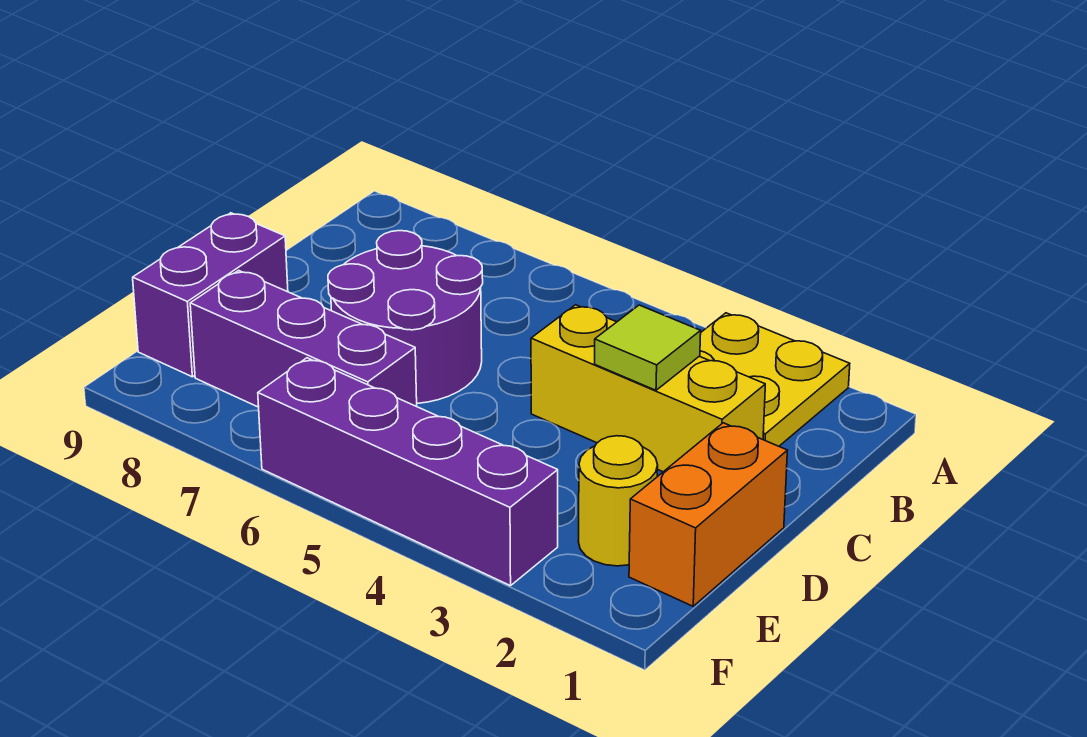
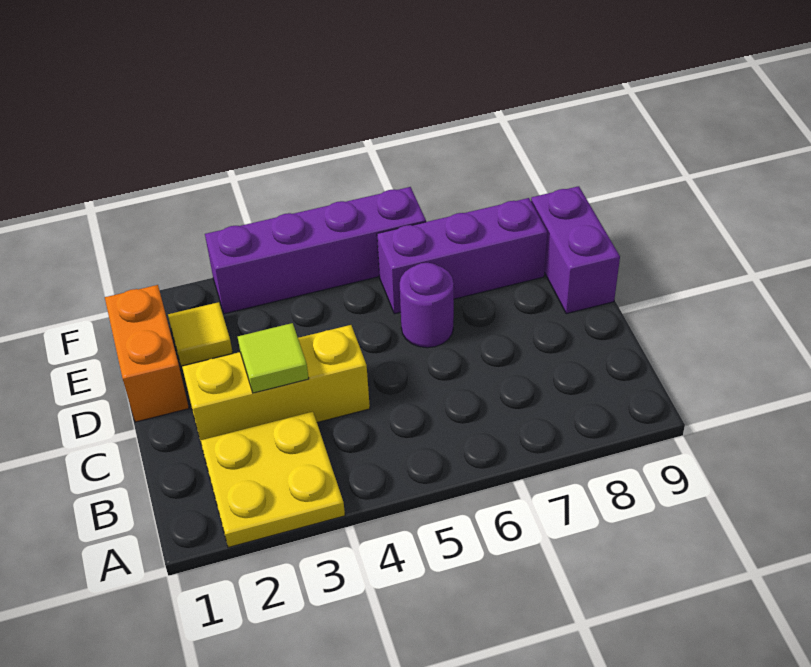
purple 2x2 round brick [328,231,483,403] -> purple 1x1 round brick [400,263,454,348]
yellow 1x1 round brick [578,436,658,566] -> yellow 1x1 tile [168,302,233,366]

